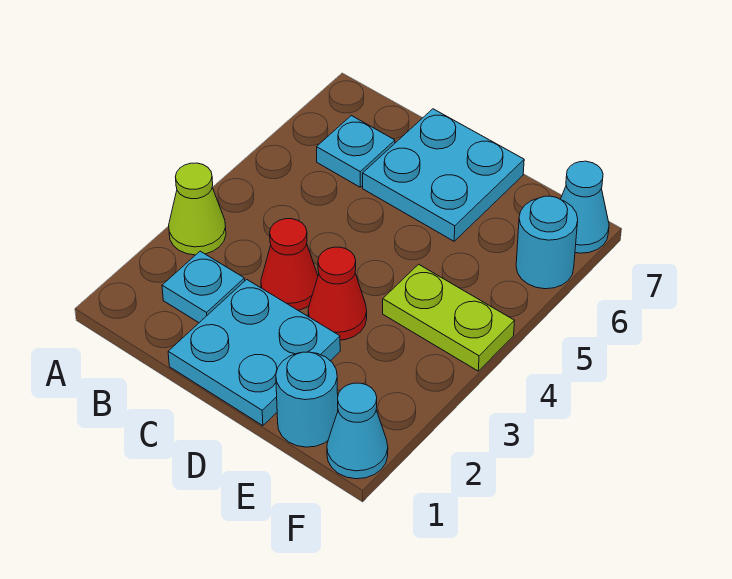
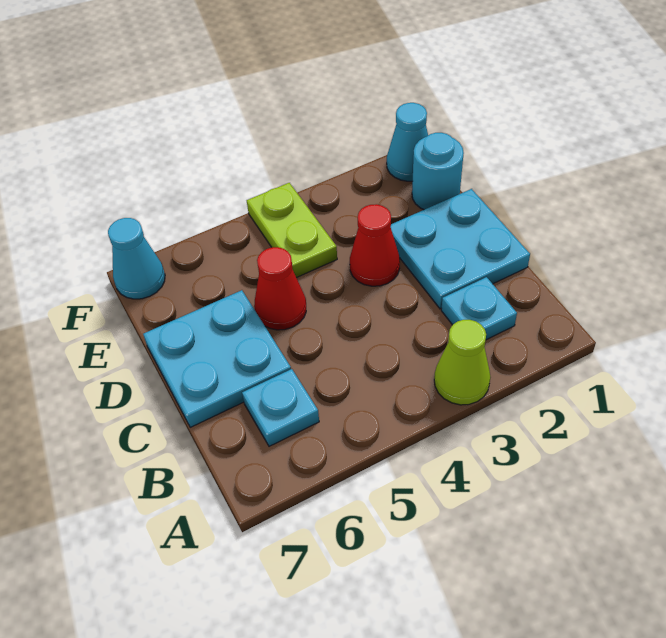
red 1x1 cone [261,219,318,310] -> red 1x1 cone moved to [254,247,306,330]
cyan 1x1 round brick [516,196,578,289] -> none

